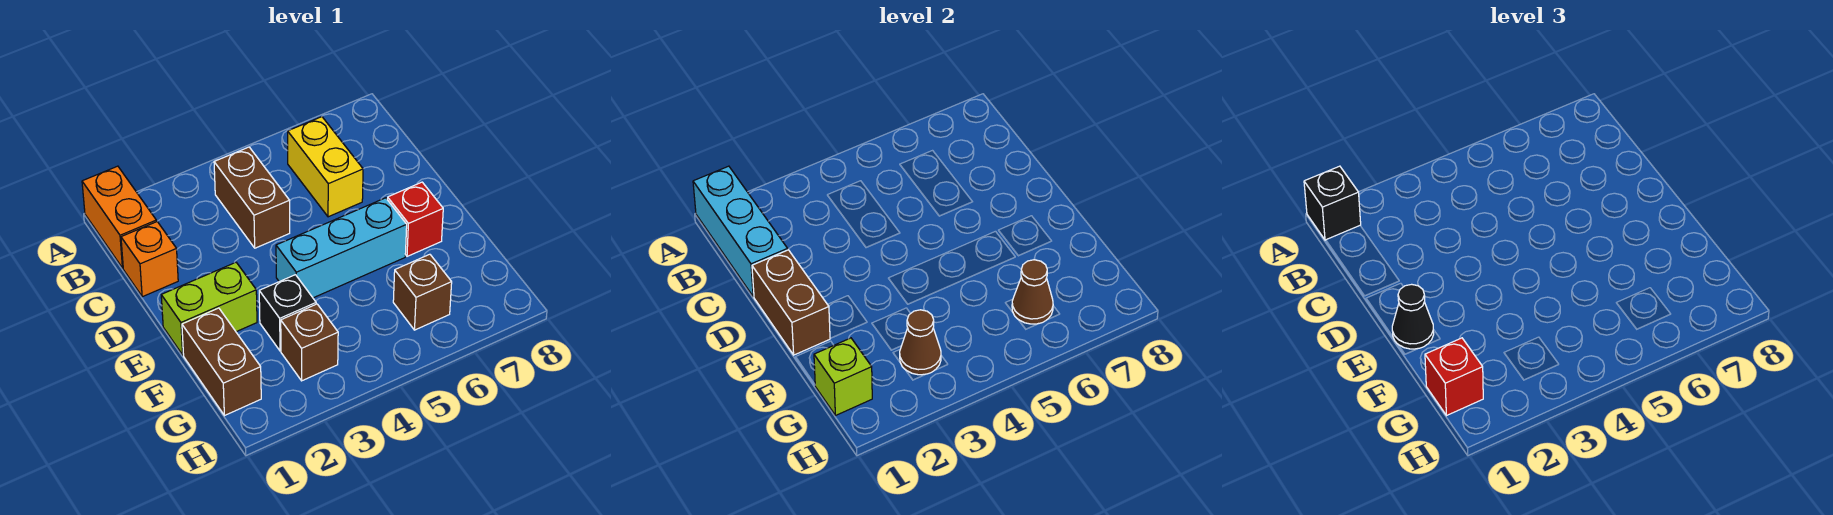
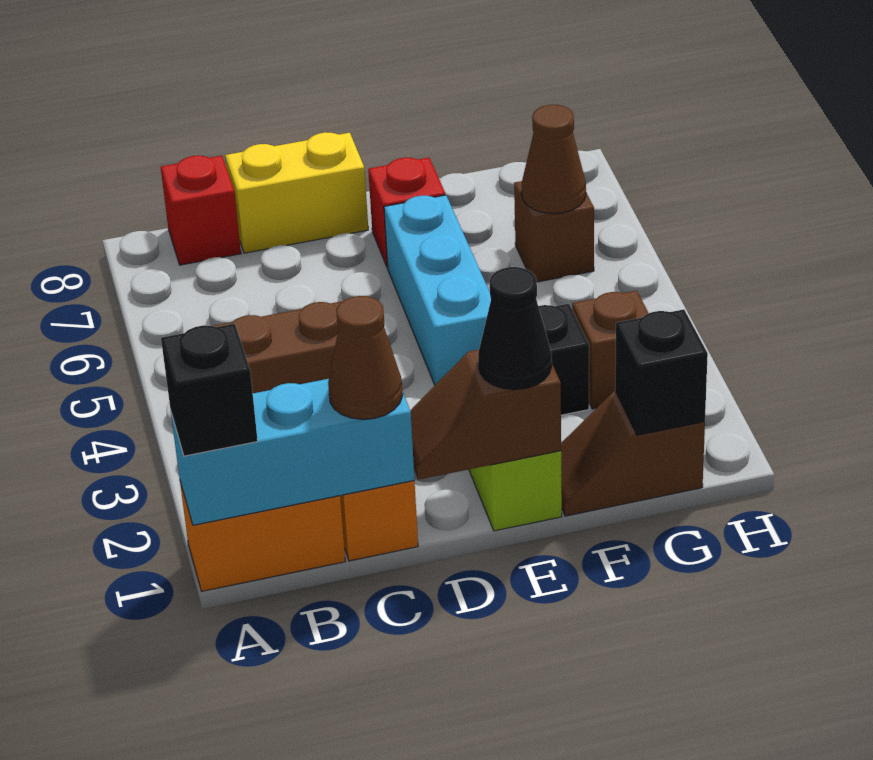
yellow 1x2 brick [288,117,363,217] -> yellow 1x2 brick moved to [225,132,368,253]
brown 1x2 brick [752,250,830,355] -> brown 1x2 slope [410,349,561,480]
brown 1x2 brick [182,308,261,416] -> brown 1x2 slope [561,391,705,516]
lime 1x1 brick [814,338,872,416] -> black 1x1 brick [615,309,708,435]
red 1x1 brick [1425,338,1483,416] -> red 1x1 brick moved to [161,156,241,265]
brown 1x1 cone [900,310,941,375] -> brown 1x1 cone moved to [328,296,403,419]

